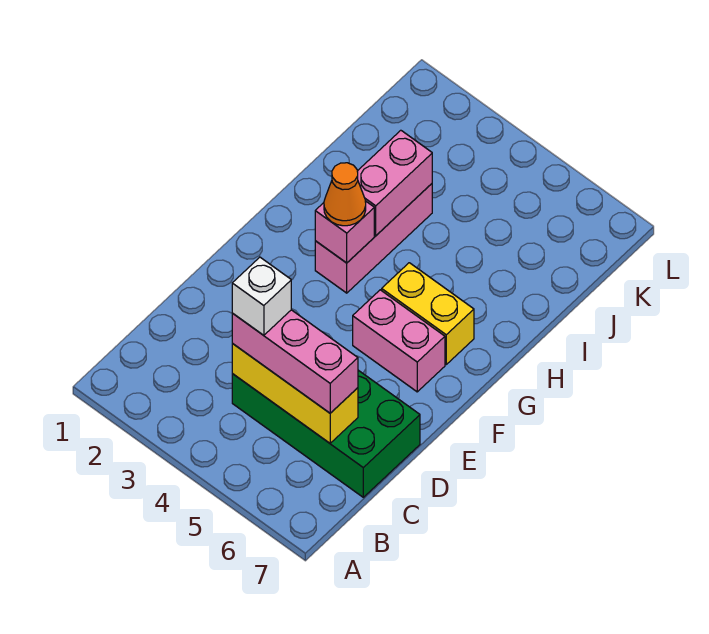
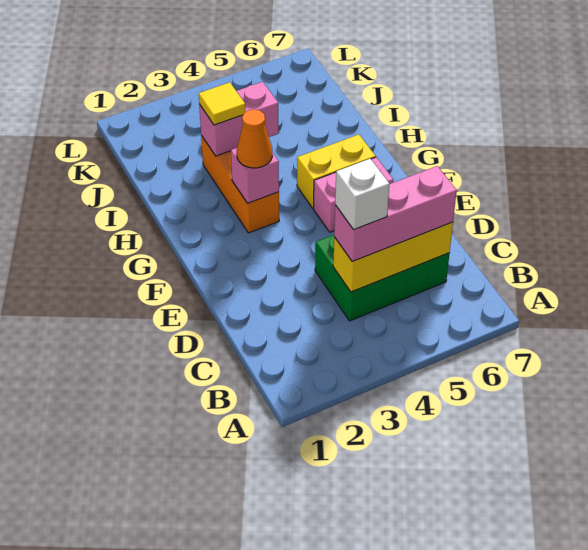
green 2x4 brick [232,370,420,497] -> green 2x3 brick [315,235,450,321]
pink 1x3 brick [315,184,432,293] -> orange 1x3 brick [201,136,279,233]
pink 1x2 brick [357,130,432,236] -> pink 1x2 brick turned to [199,82,279,156]
none -> yellow 1x1 tile [199,82,245,125]

